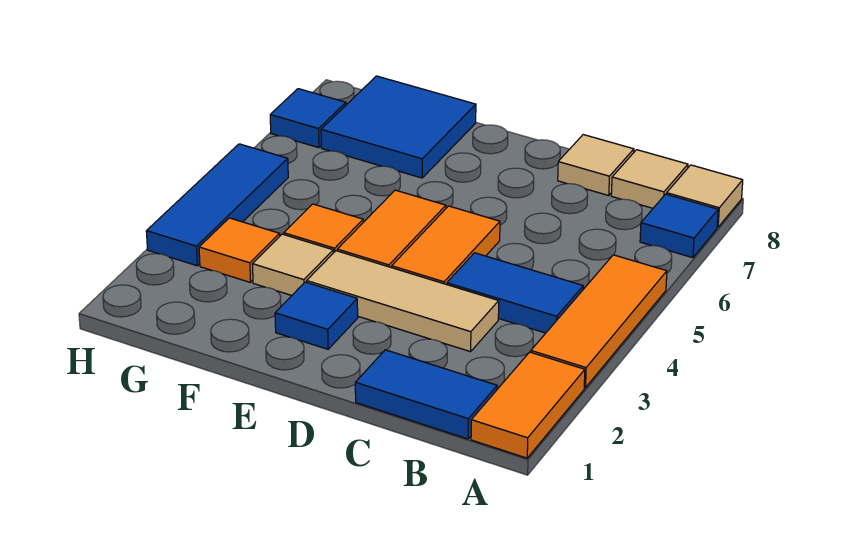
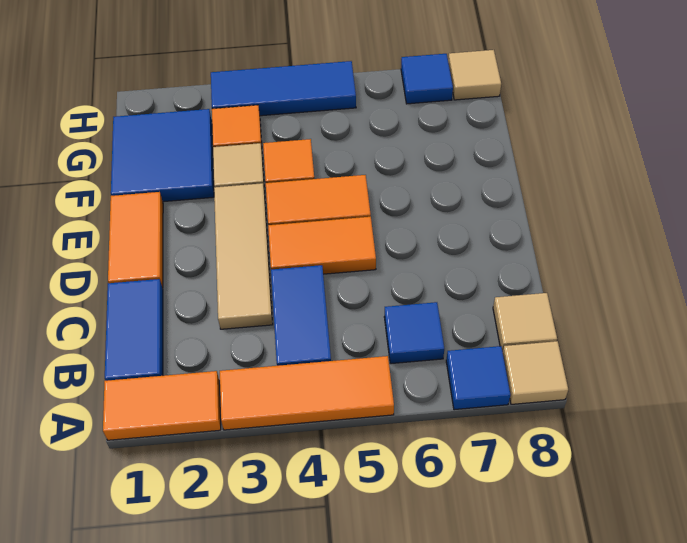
tan 1x1 tile [558,135,634,195] -> tan 1x1 tile moved to [448,50,501,100]
none -> orange 1x2 tile [108,192,163,288]
blue 1x1 tile [275,282,358,349] -> blue 1x1 tile moved to [384,302,444,364]
blue 2x2 tile [321,76,476,178] -> blue 2x2 tile moved to [111,109,214,202]

